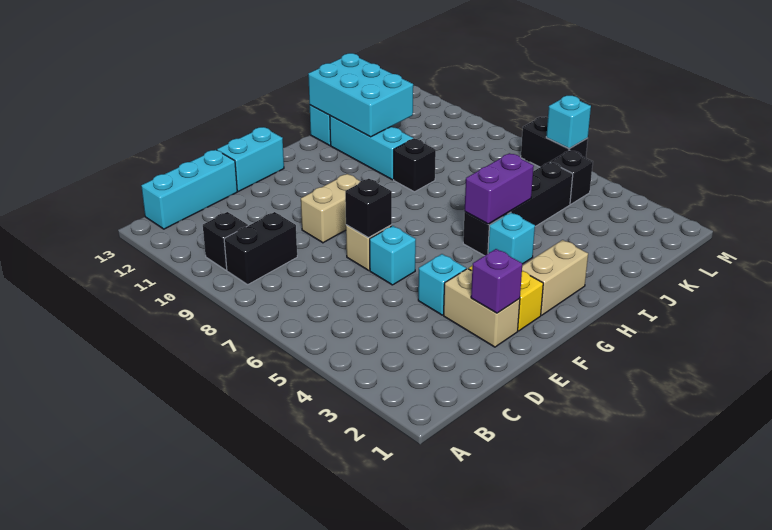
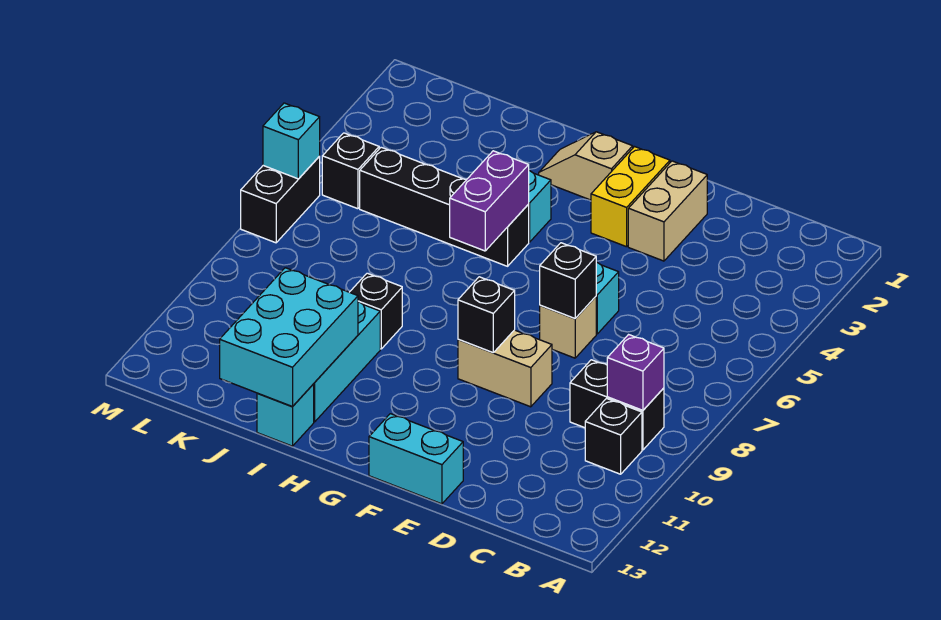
cyan 1x3 brick [141,150,237,229] -> none
purple 1x1 brick [471,249,522,313] -> purple 1x1 brick moved to [607,335,664,410]
cyan 1x1 brick [418,254,466,315] -> none
none -> black 1x1 brick [458,277,515,352]
tan 1x2 brick [522,240,588,315] -> tan 1x2 slope [539,132,633,200]
purple 1x2 brick [465,153,534,224] -> purple 1x2 brick turned to [450,151,529,251]

